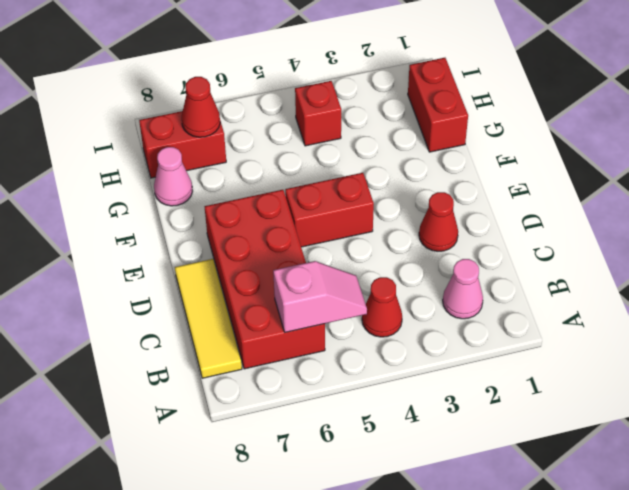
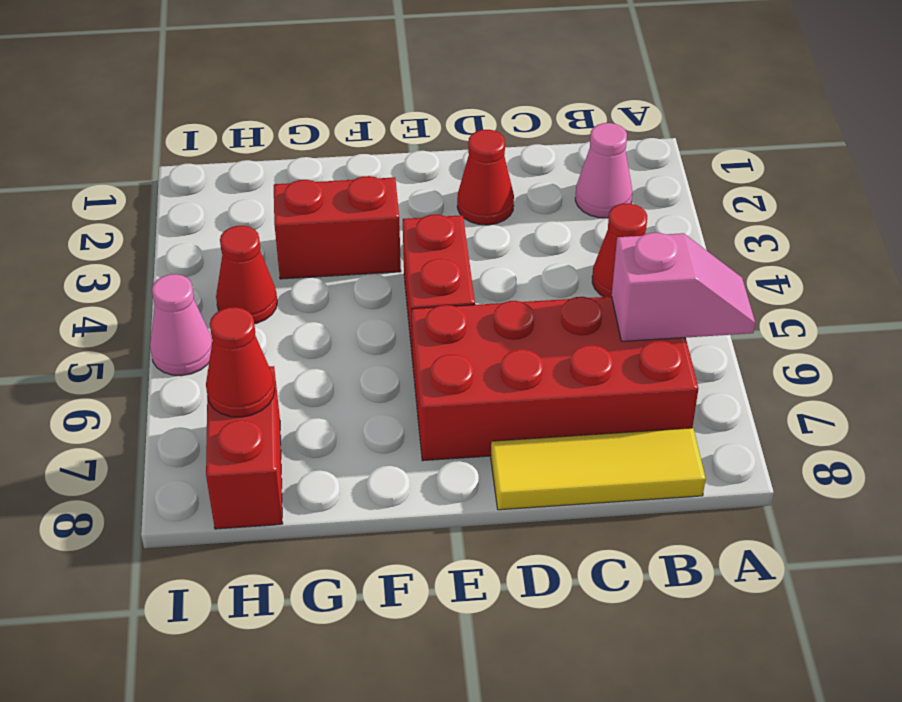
pink 1x2 slope [273,261,367,332] -> pink 1x2 slope turned to [612,233,755,341]
red 1x2 brick [408,58,468,152] -> red 1x2 brick moved to [274,176,401,279]
pink 1x1 cone [154,147,192,206] -> pink 1x1 cone moved to [150,274,212,376]
red 1x1 brick [295,81,341,146] -> red 1x1 cone [216,226,277,324]

